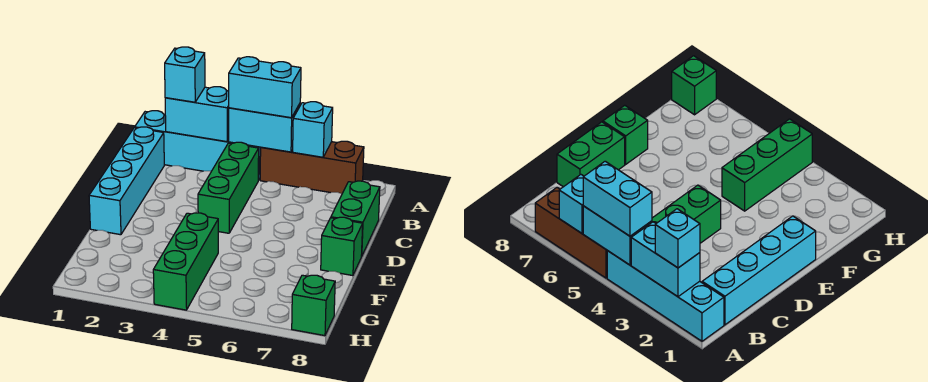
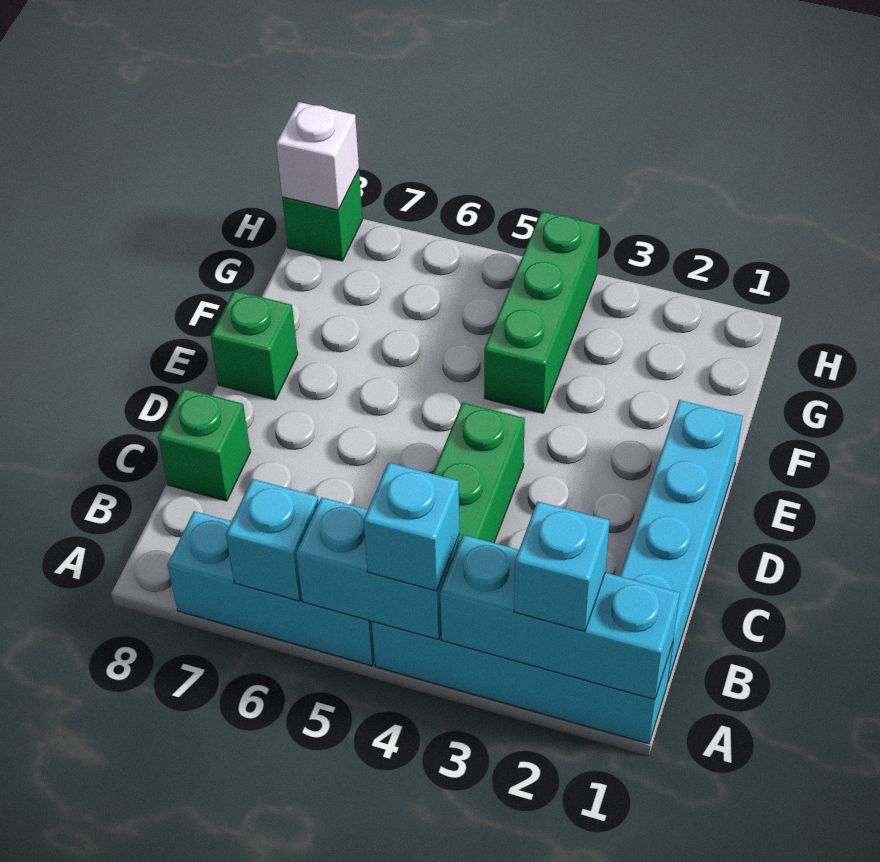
cyan 1x2 brick [165,87,229,142] -> cyan 1x3 brick [440,535,680,700]
cyan 1x2 brick [229,57,301,118] -> cyan 1x1 brick [363,463,459,591]
brown 1x3 brick [260,141,364,194] -> cyan 1x3 brick [167,511,375,666]
green 1x2 brick [331,181,380,257] -> green 1x1 brick [158,388,250,501]
none -> white 1x1 brick [276,102,359,210]

